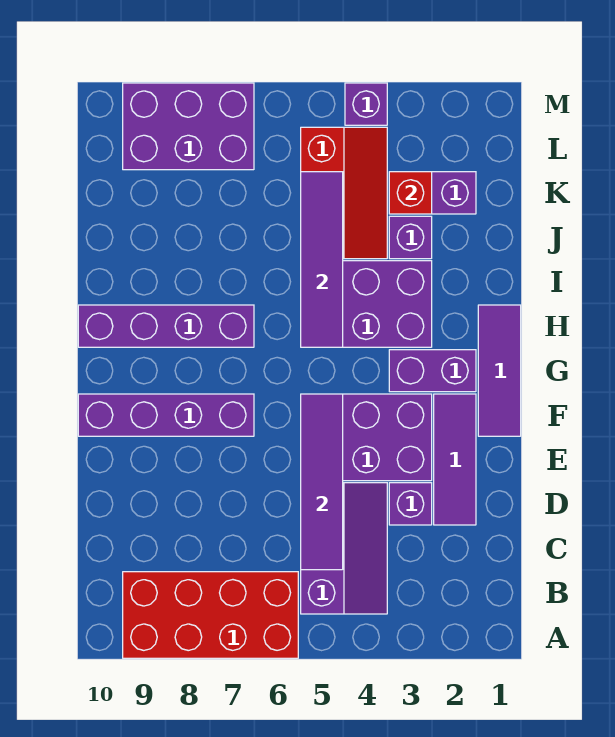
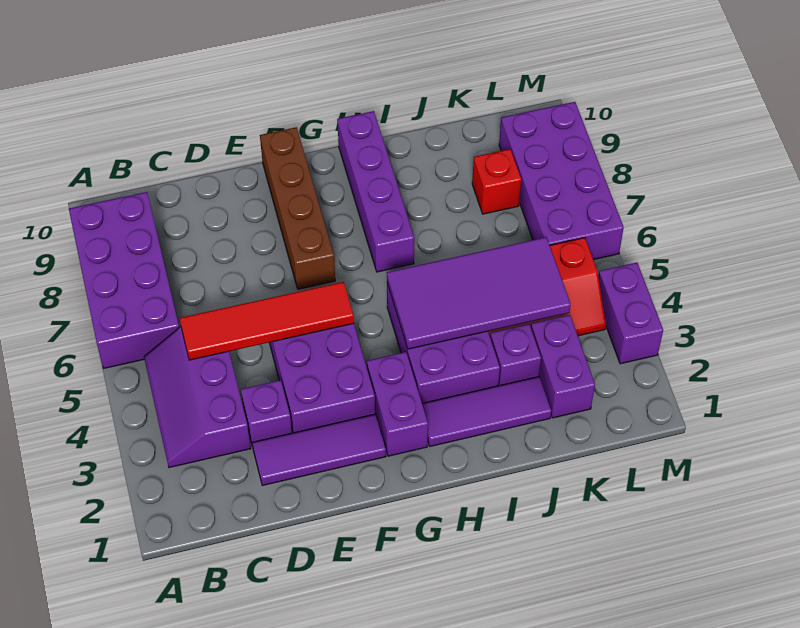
red 2x4 brick [123,572,298,658] -> purple 2x4 brick [69,192,179,368]
purple 2x3 slope [301,483,387,614] -> purple 2x3 slope turned to [144,327,251,468]
purple 1x4 tile [301,394,343,570] -> red 1x4 tile [180,282,354,360]
purple 1x3 tile [478,305,521,436] -> purple 1x3 tile moved to [422,377,551,446]
purple 1x4 brick [78,394,254,436] -> brown 1x4 brick [260,127,335,289]
purple 1x4 tile [301,172,343,347] -> purple 2x4 tile [387,237,571,349]
red 1x1 brick [389,172,432,214] -> red 1x1 brick moved to [472,149,521,214]
purple 2x3 brick [123,83,254,170] -> purple 2x4 brick [499,102,624,260]
purple 1x1 brick [345,83,387,125] -> purple 1x2 brick [598,263,663,364]

